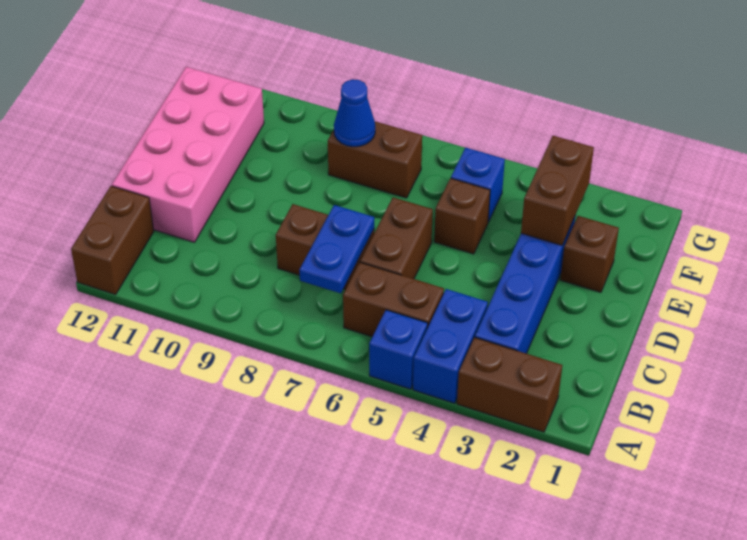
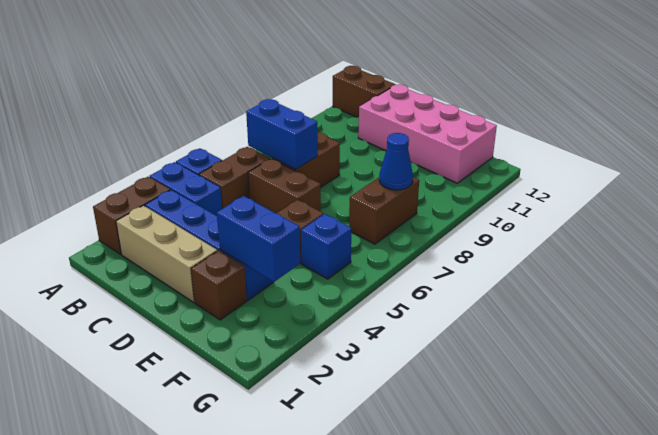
none -> tan 1x3 brick [116,205,217,302]
blue 1x2 plate [299,205,374,293] -> blue 1x2 brick [246,99,318,169]
brown 1x2 brick [521,136,594,245] -> blue 1x2 brick [217,196,300,282]

